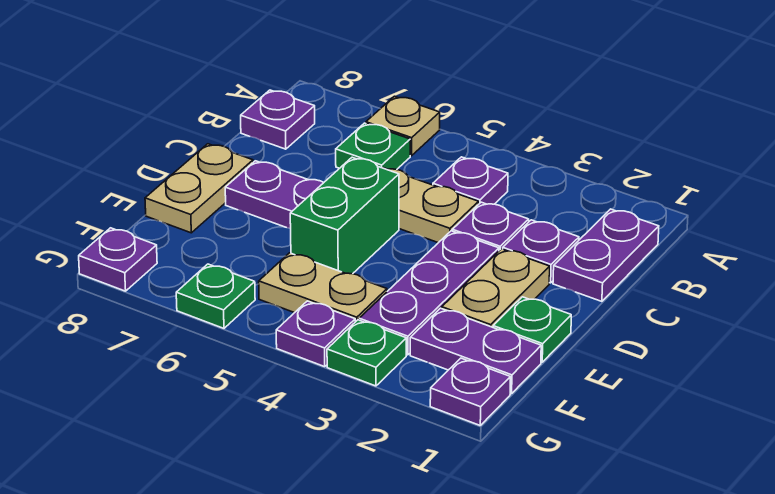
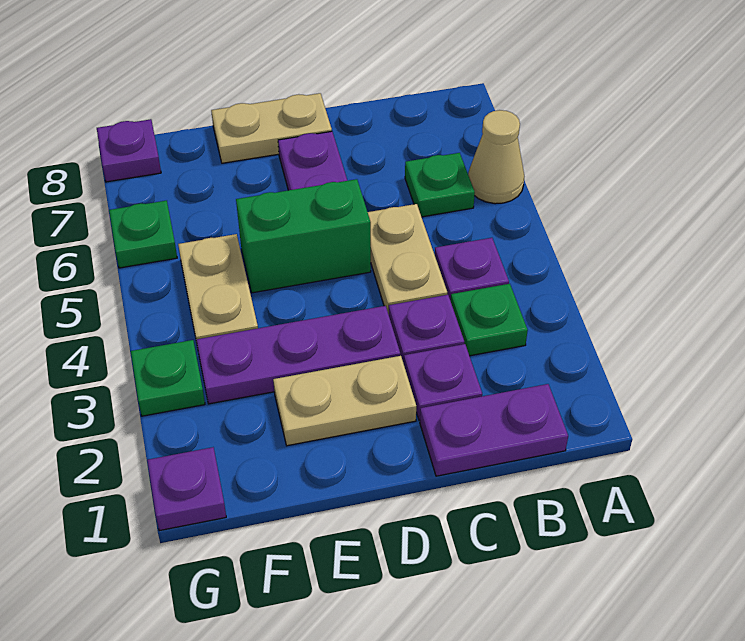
tan 1x1 plate [366,96,440,156] -> tan 1x1 cone [468,110,524,204]
purple 1x1 plate [241,90,315,149] -> none
green 1x1 plate [493,297,571,362] -> green 1x1 plate moved to [451,284,528,356]
purple 1x2 plate [410,308,541,394] -> none
purple 1x1 plate [276,301,355,367] -> none

